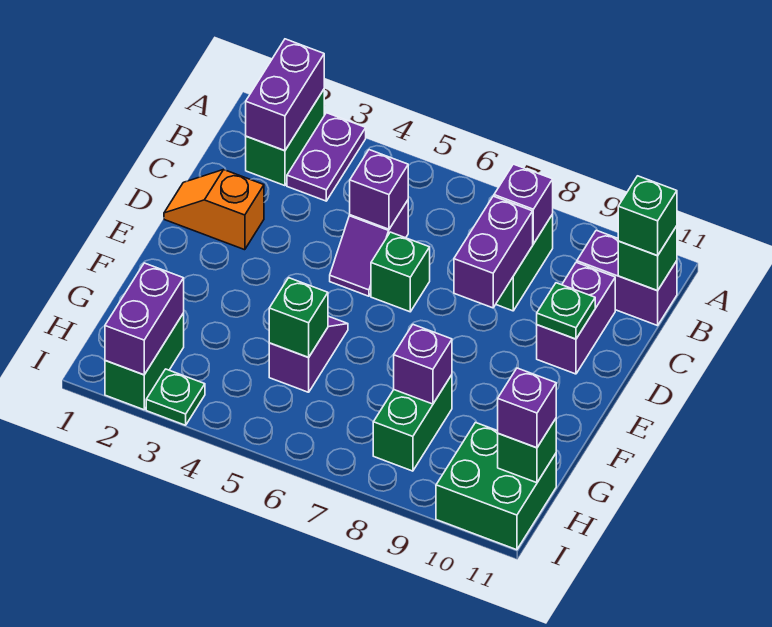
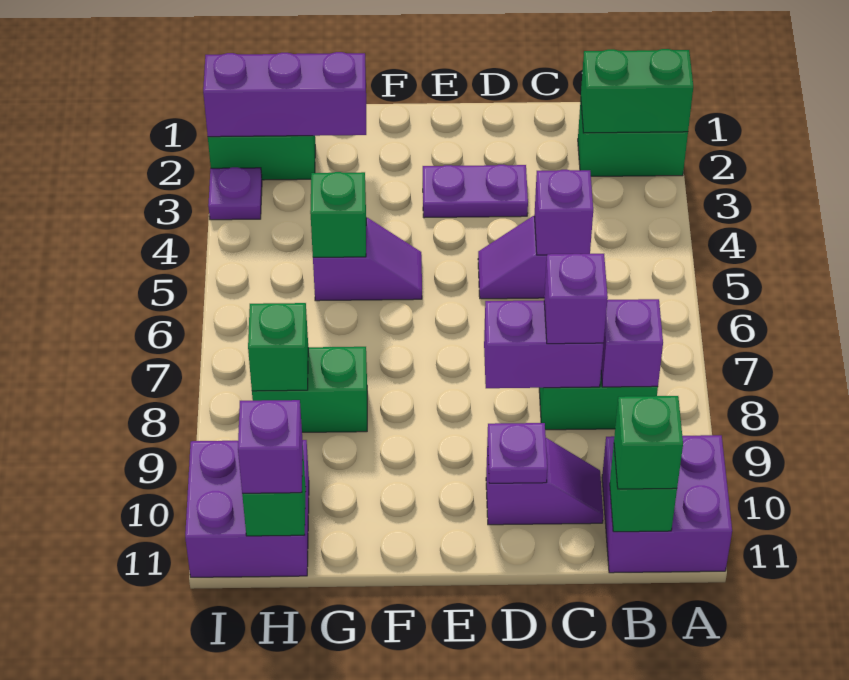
purple 1x2 brick [246,39,324,151] -> green 1x2 brick [581,49,693,133]
purple 1x2 plate [287,113,366,201] -> purple 1x2 plate moved to [423,165,528,218]
purple 1x2 brick [577,230,677,326] -> purple 2x2 brick [602,435,732,573]
purple 1x2 brick [537,262,615,374] -> purple 1x2 slope [486,438,603,525]
orange 1x2 slope [164,170,264,250] -> none
green 1x1 brick [371,232,430,312] -> green 1x1 brick moved to [248,303,308,391]
green 1x1 plate [537,283,595,339] -> purple 1x1 plate [487,423,547,483]
purple 1x1 brick [394,325,452,404] -> purple 1x1 brick moved to [544,254,608,344]
purple 1x2 brick [105,263,184,375] -> purple 1x3 brick [203,52,366,137]
green 2x2 brick [436,423,556,550] -> purple 2x2 brick [185,440,309,577]
green 1x1 plate [146,369,205,425] -> purple 1x1 plate [208,167,262,220]

